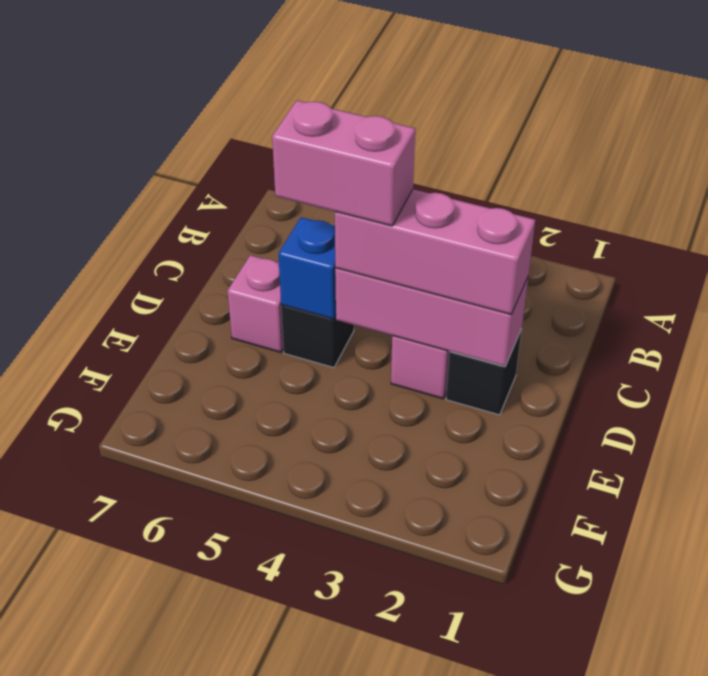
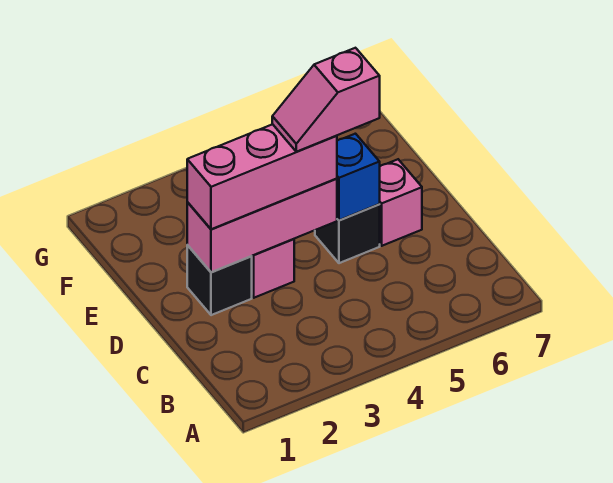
pink 1x2 brick [272,101,415,226] -> pink 1x2 slope [272,48,380,152]

